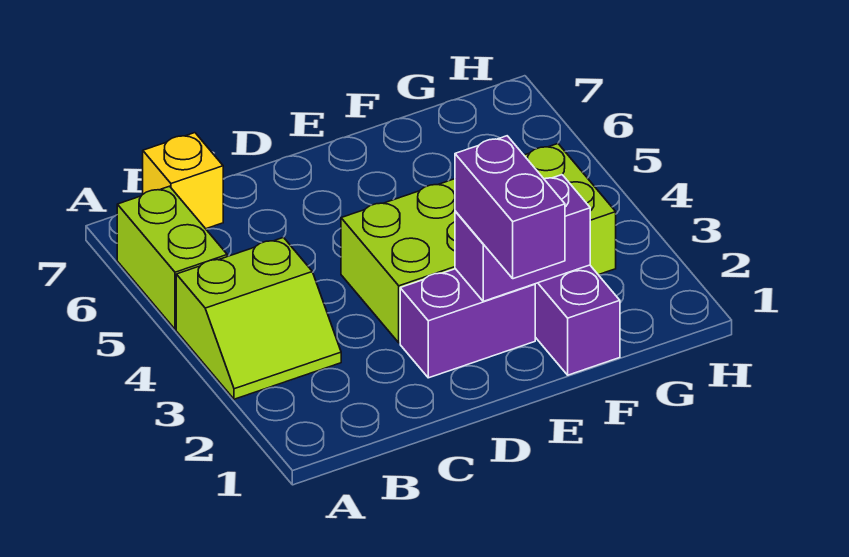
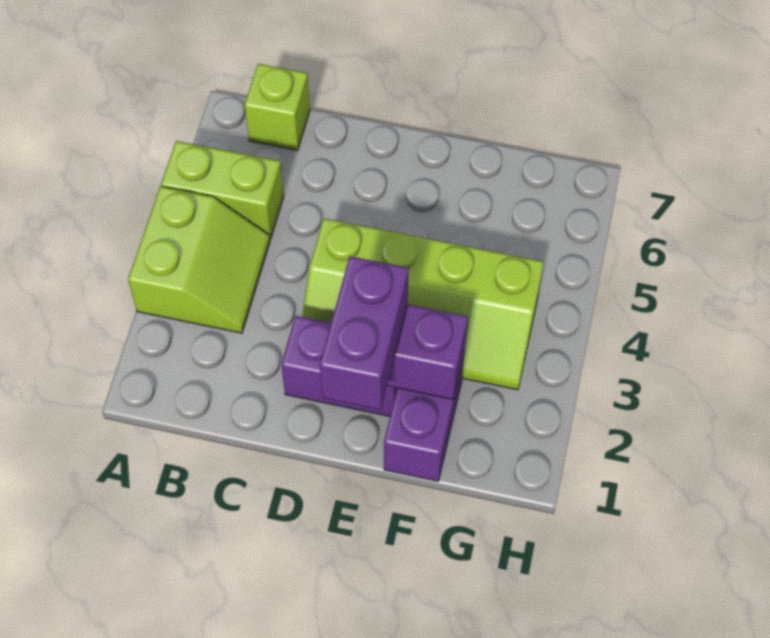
lime 2x2 slope [176,237,341,399] -> lime 2x2 slope turned to [128,186,270,333]
lime 1x2 brick [117,186,227,329] -> lime 1x2 brick turned to [161,141,284,239]
yellow 1x1 brick [143,133,223,229] -> lime 1x1 brick [245,64,310,151]
lime 2x4 brick [341,144,616,343] -> lime 2x4 slope [302,219,544,390]

